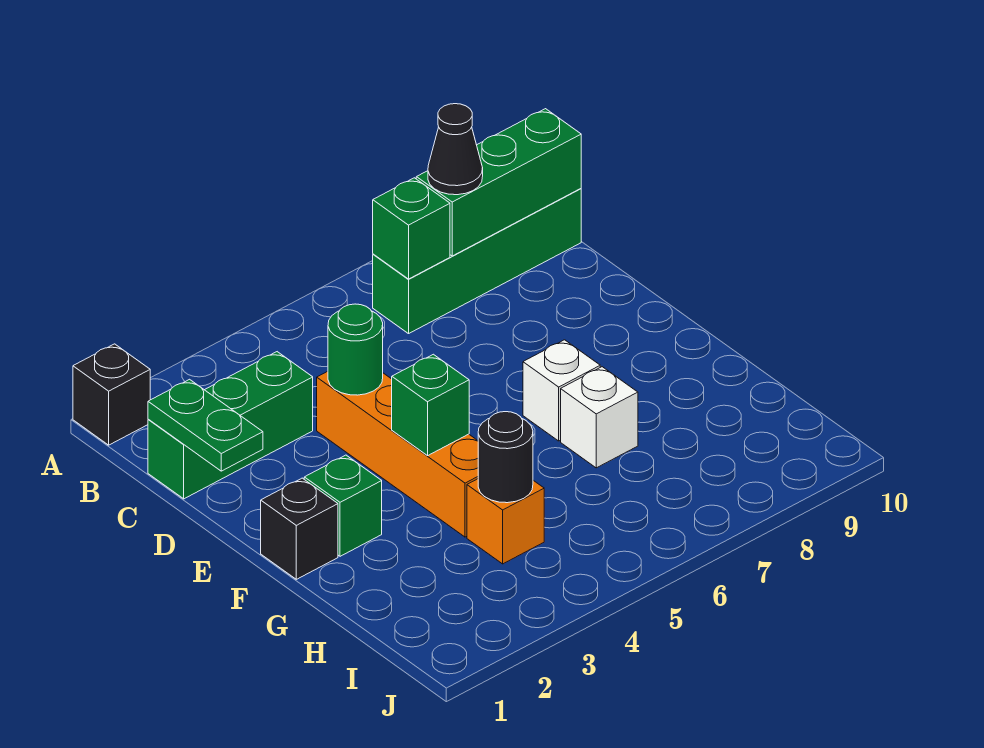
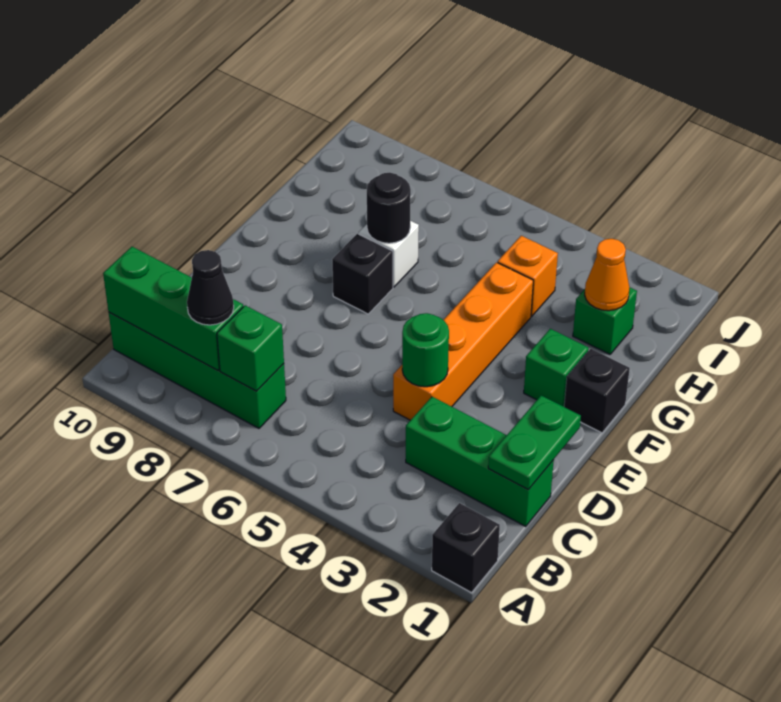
green 1x1 brick [392,354,469,456] -> green 1x1 brick moved to [573,288,637,354]
white 1x1 brick [523,340,600,441] -> black 1x1 brick [332,234,393,314]
none -> orange 1x1 cone [585,239,630,311]
black 1x1 round brick [478,412,533,503] -> black 1x1 round brick moved to [367,172,411,243]

